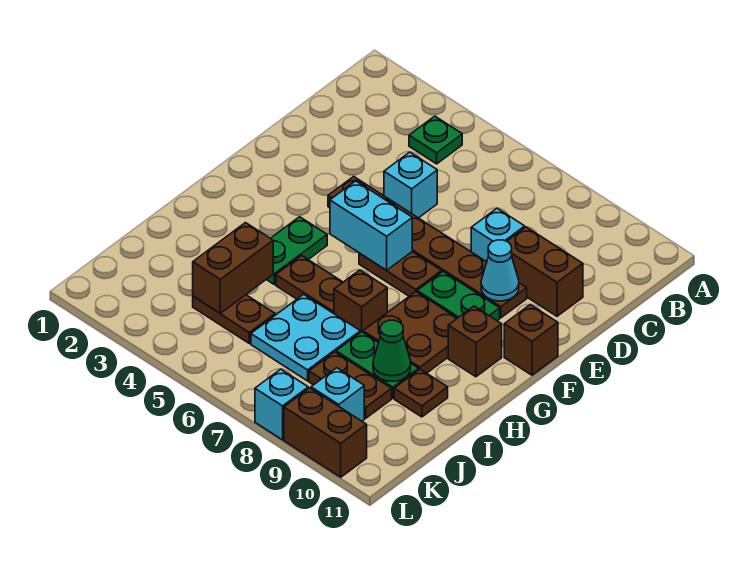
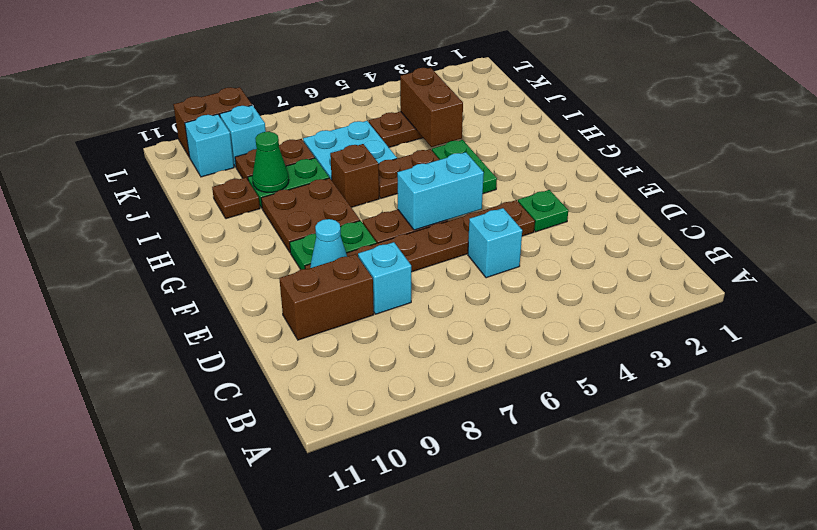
green 1x1 plate [409,116,462,164] -> green 1x1 plate moved to [518,190,568,232]
brown 1x1 brick [504,305,558,375] -> none
brown 1x1 brick [448,306,502,377] -> none
cyan 1x1 brick [255,369,308,440] -> cyan 1x1 brick moved to [185,114,234,177]

